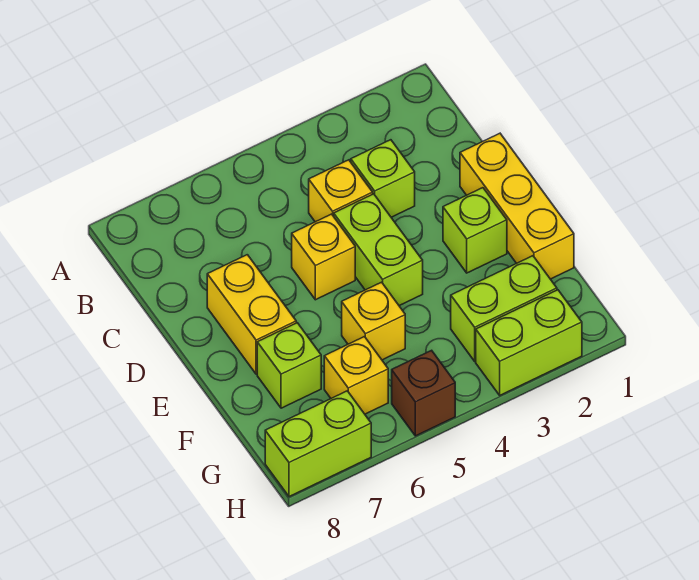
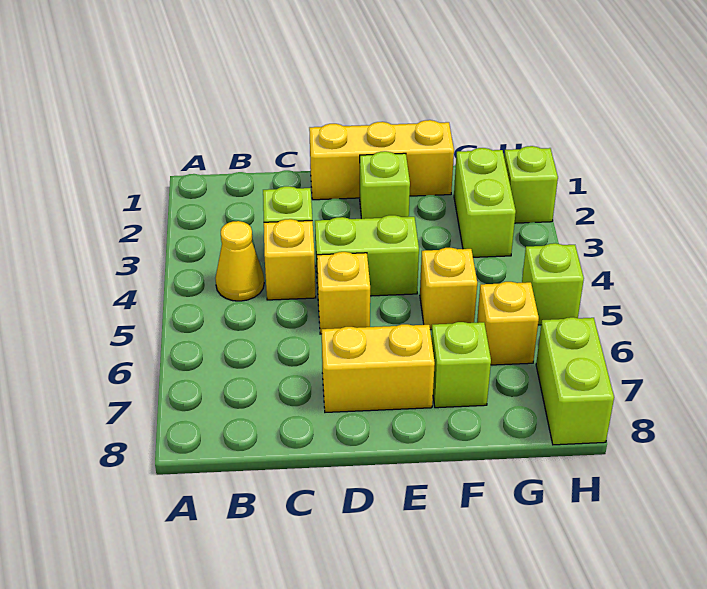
none -> yellow 1x1 cone [215,221,264,301]
lime 1x2 brick [476,290,582,395] -> lime 1x1 brick [504,146,558,223]
brown 1x1 brick [392,350,455,436] -> lime 1x1 brick [522,243,584,325]

